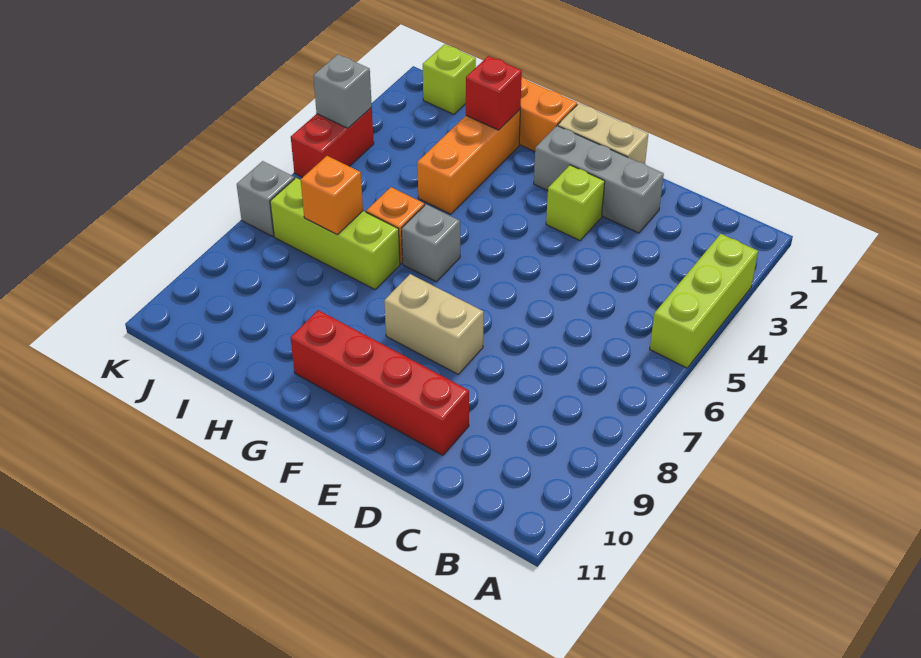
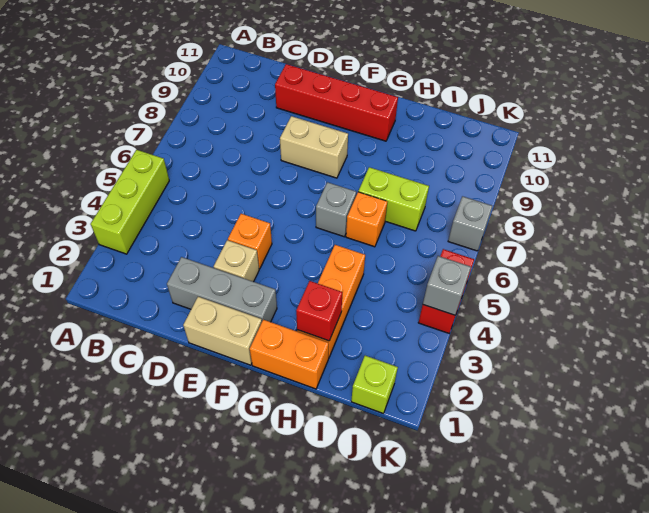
lime 1x1 brick [546,165,605,241] -> tan 1x1 brick [214,240,259,282]
lime 1x3 brick [270,178,400,289] -> lime 1x2 brick [358,167,429,231]
orange 1x1 brick [301,156,363,235] -> orange 1x1 brick moved to [228,214,272,269]

